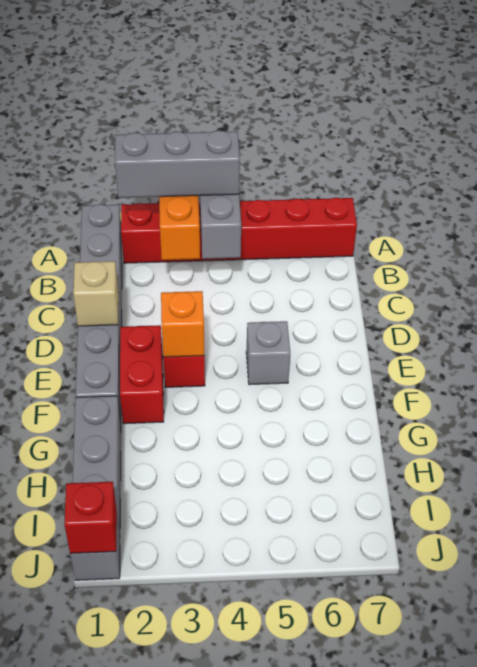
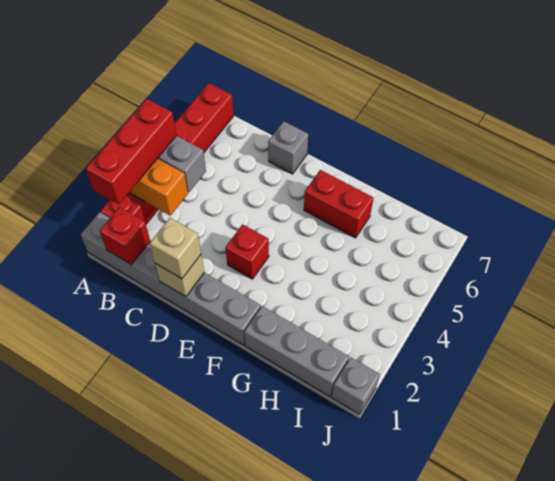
grey 1x3 brick [115,130,240,198] -> red 1x3 brick [86,99,177,204]
none -> tan 1x1 brick [150,218,201,279]
red 1x2 brick [120,325,164,424] -> red 1x2 brick moved to [304,170,373,238]
orange 1x1 brick [161,291,204,357] -> none
grey 1x1 brick [246,321,290,385] -> grey 1x1 brick moved to [268,121,308,174]
red 1x1 brick [64,482,117,553] -> red 1x1 brick moved to [99,207,150,264]

